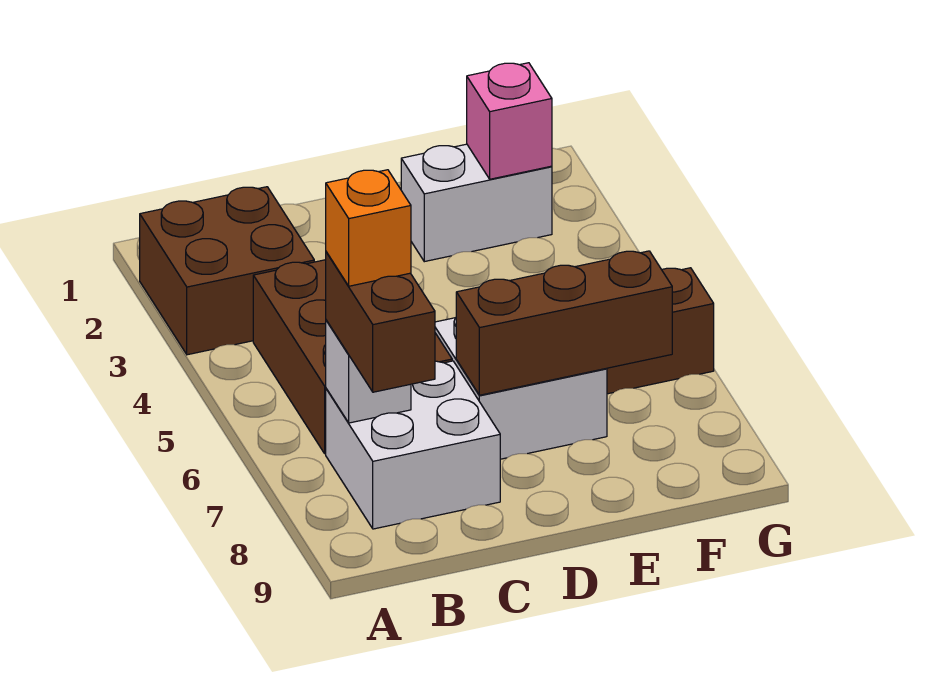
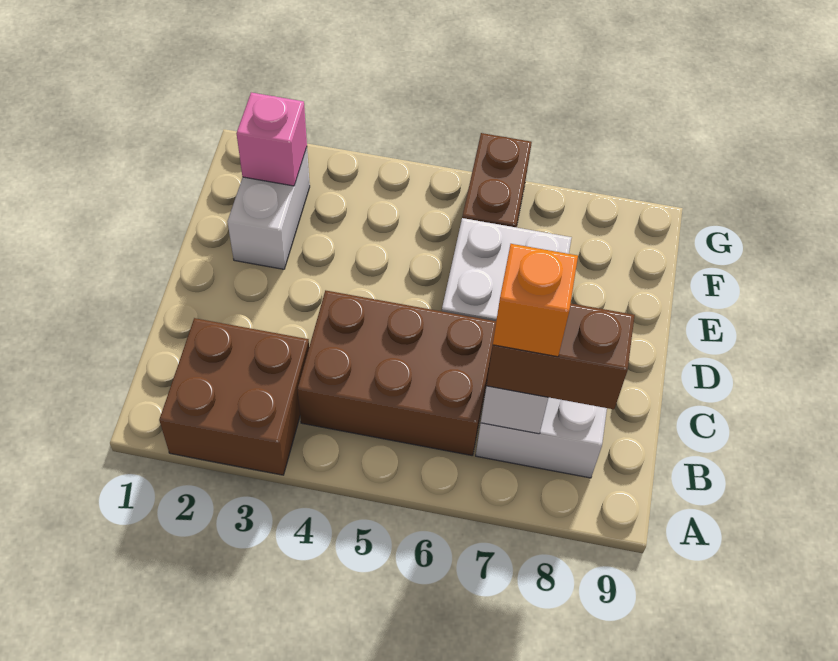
brown 1x3 brick [456,251,672,395] -> none

